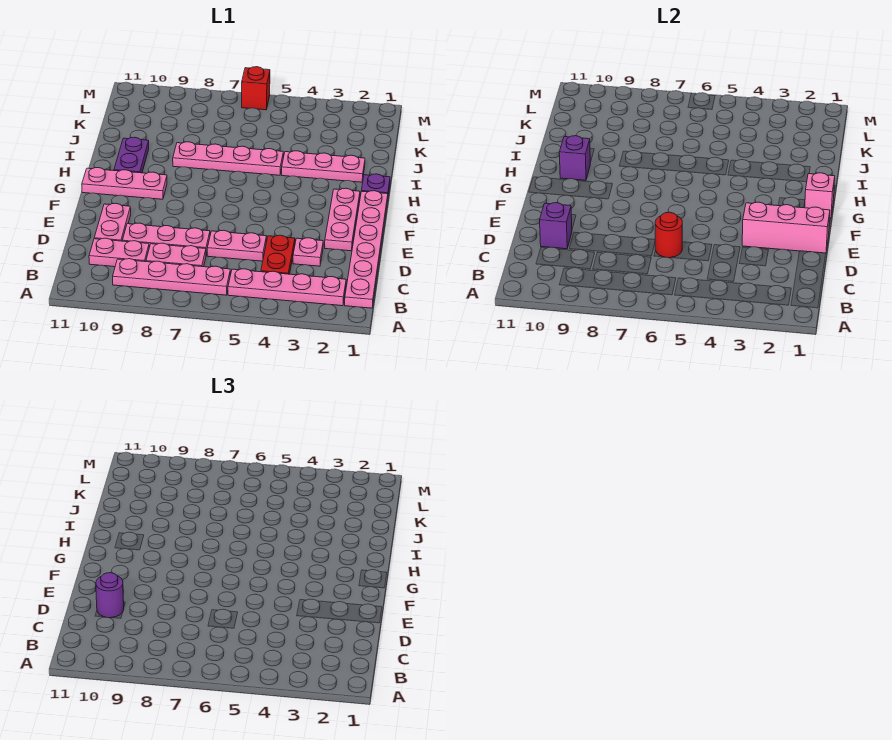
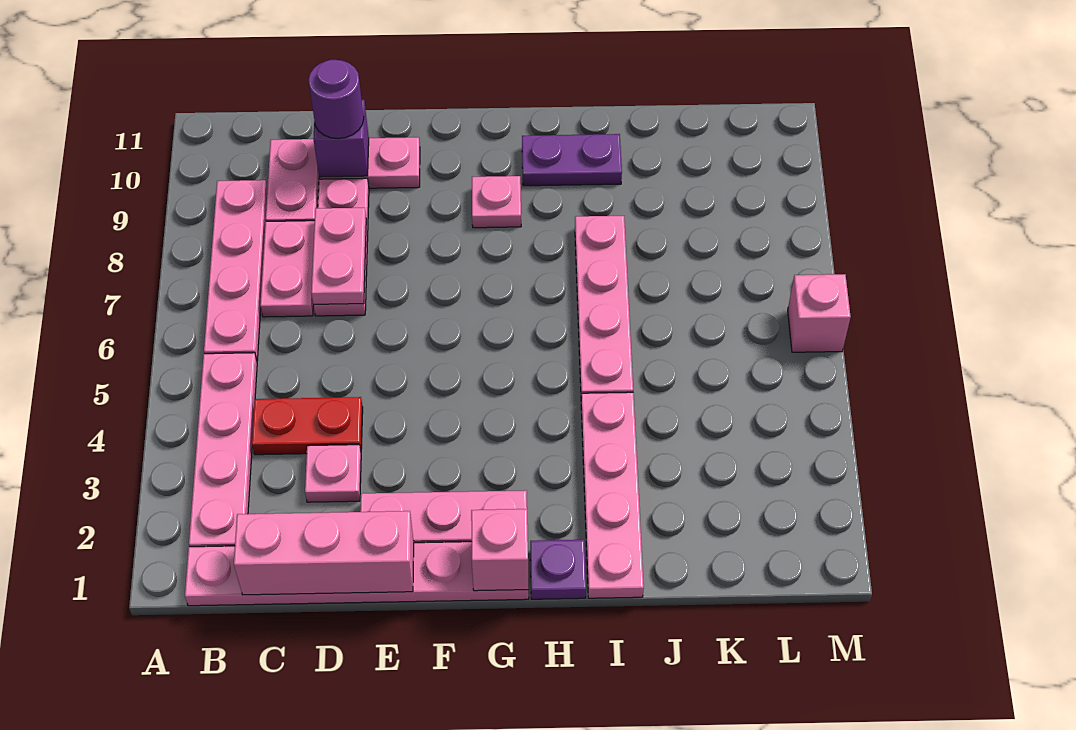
pink 1x2 plate [207,230,267,261] -> pink 1x2 plate moved to [311,208,366,304]
red 1x1 round brick [655,212,682,258] -> none
pink 1x3 brick [742,202,830,253] -> pink 1x3 brick turned to [234,511,414,595]
pink 1x3 plate [82,168,167,199] -> pink 1x1 plate [472,176,521,228]
purple 1x1 brick [559,136,590,180] -> none
pink 1x3 plate [282,151,365,182] -> pink 1x4 plate [581,392,644,598]
red 1x1 brick [242,67,270,110] -> pink 1x1 brick [788,274,851,352]

